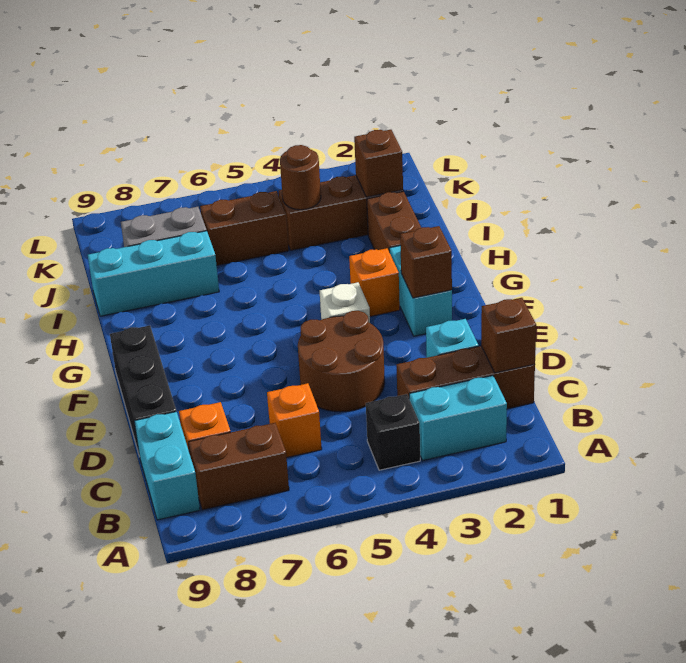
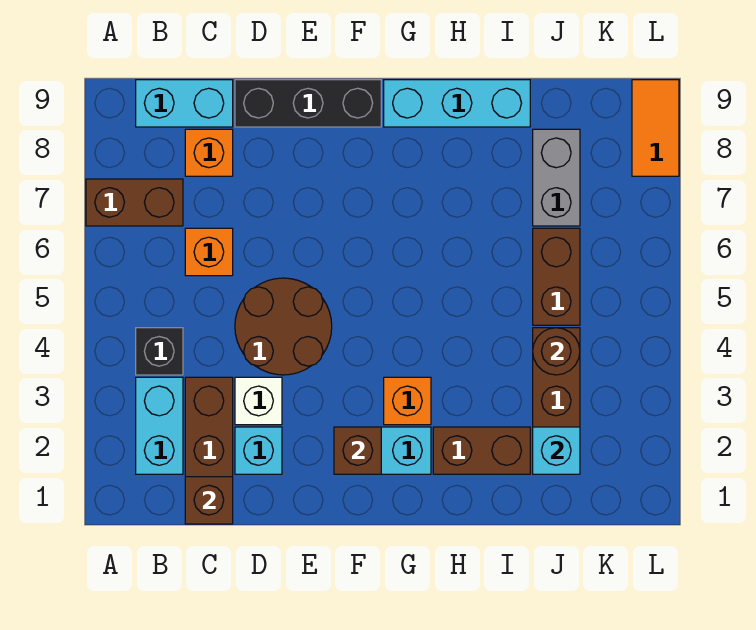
brown 1x2 brick [188,423,289,510] -> brown 1x2 brick turned to [86,179,183,226]
white 1x1 brick [320,282,370,323] -> white 1x1 brick moved to [235,377,282,425]
cyan 1x3 brick [88,231,219,316] -> cyan 1x3 brick turned to [384,80,530,127]
brown 1x1 brick [354,130,403,197] -> cyan 1x1 brick [533,427,580,474]
none -> orange 1x2 tile [632,80,679,176]

